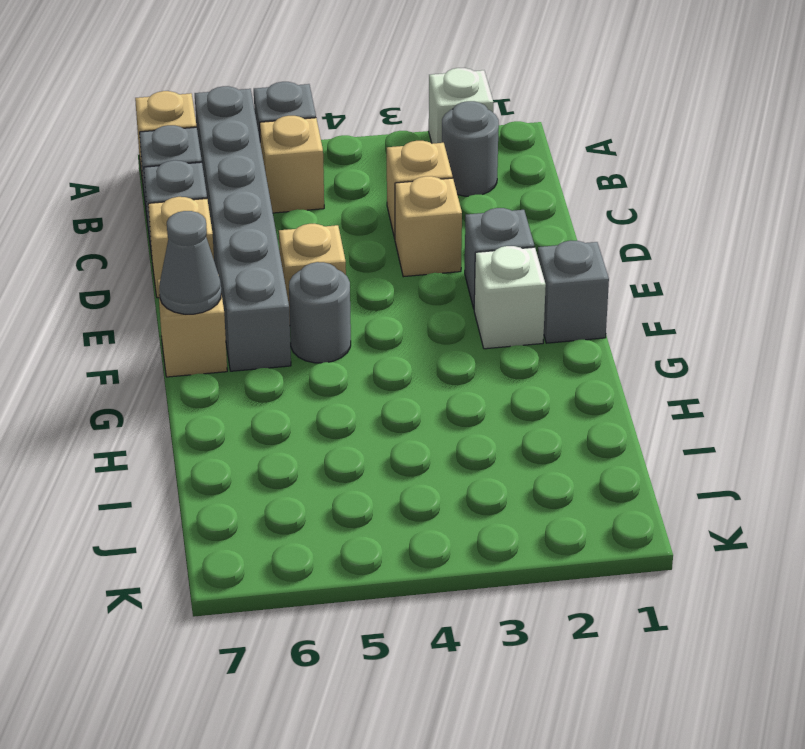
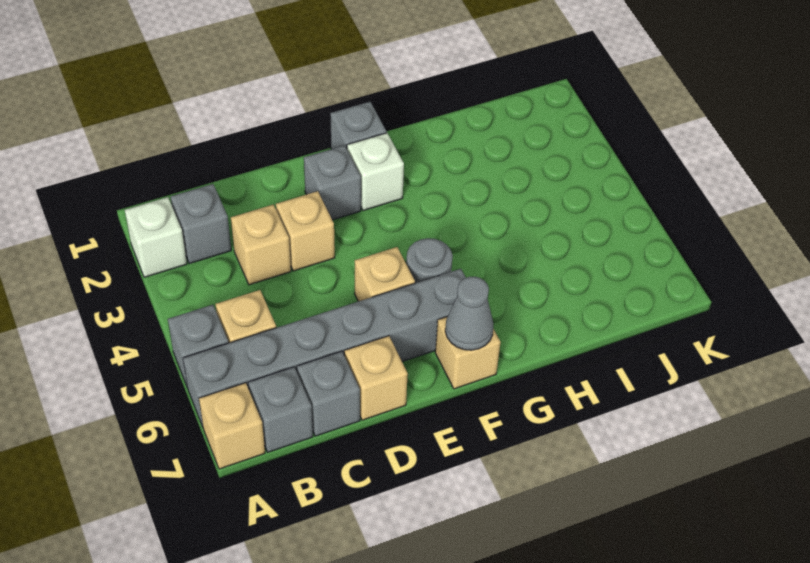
grey 1x1 round brick [442,101,499,196] -> grey 1x1 brick [171,184,231,264]

